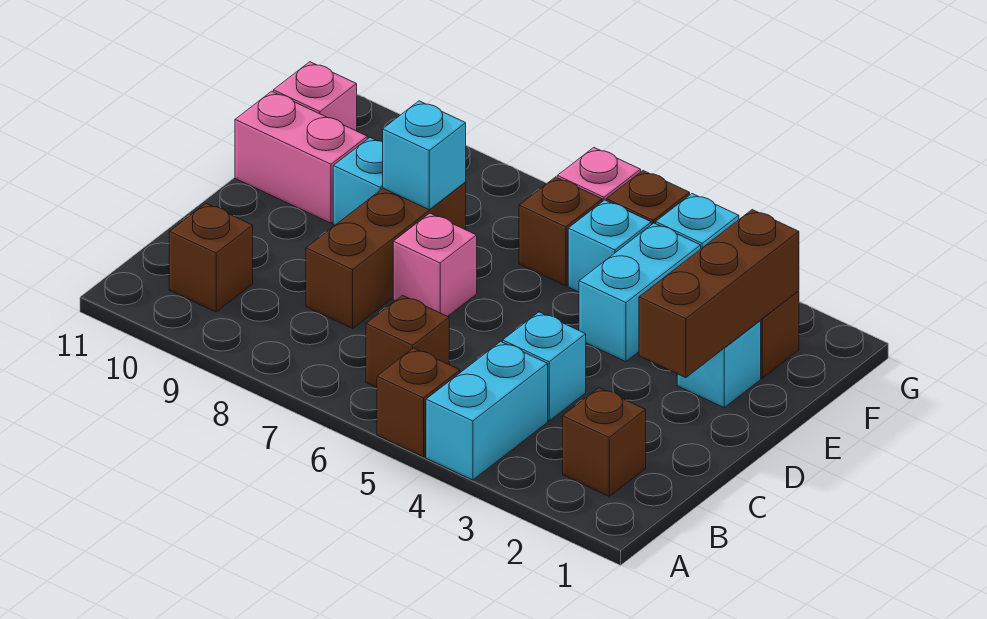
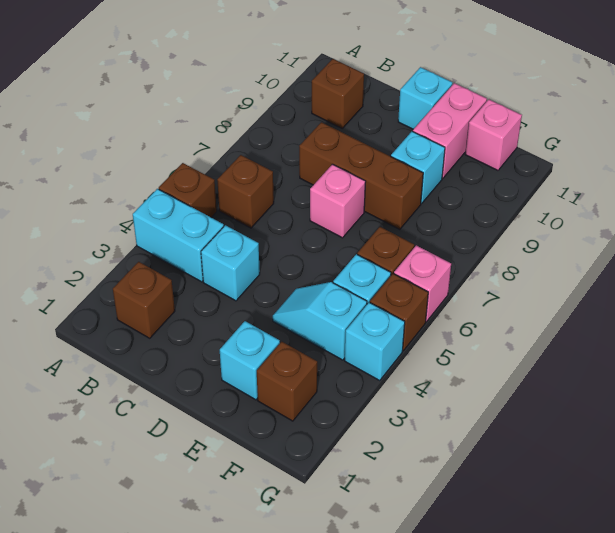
brown 1x3 brick [639,210,799,378] -> none
cyan 1x2 brick [579,223,701,362] -> cyan 1x2 slope [273,282,367,360]
cyan 1x1 brick [383,101,466,210] -> cyan 1x1 brick moved to [398,67,452,129]

